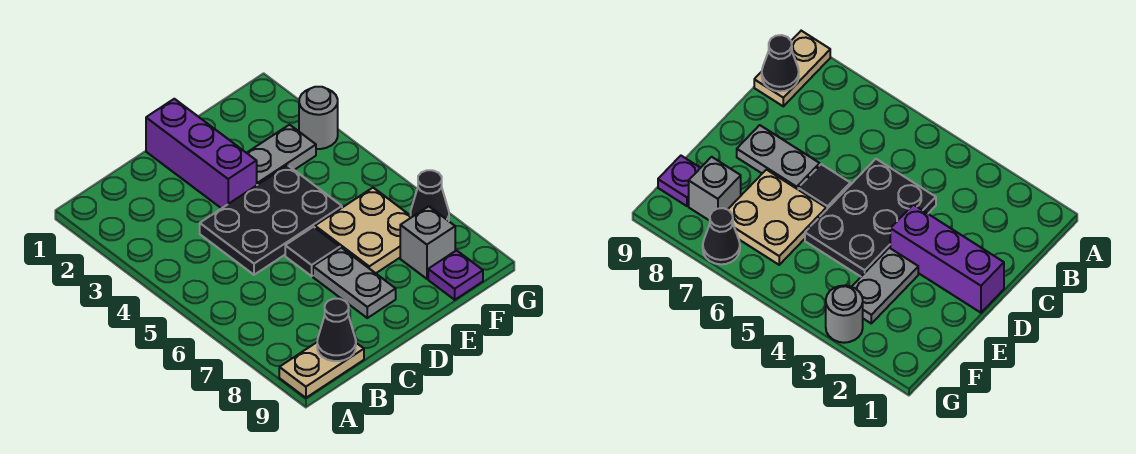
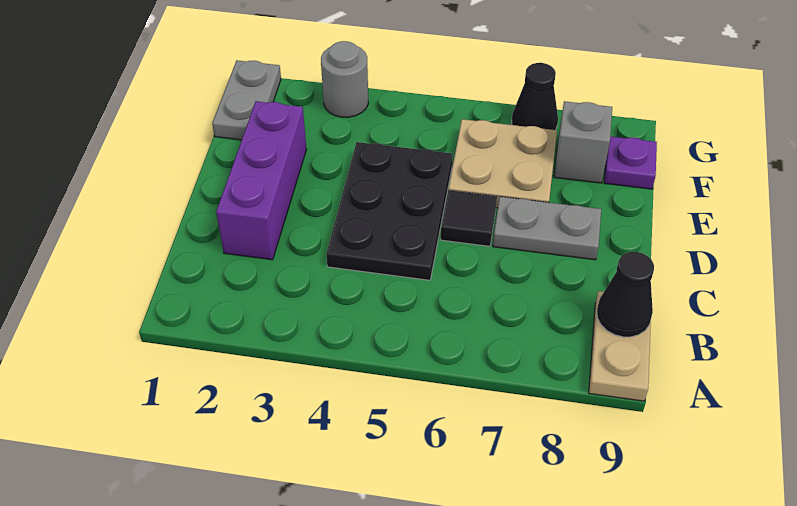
purple 1x3 brick [146,99,257,209] -> purple 1x3 brick turned to [216,101,306,260]
grey 1x2 plate [247,125,316,185] -> grey 1x2 plate moved to [212,60,281,140]

